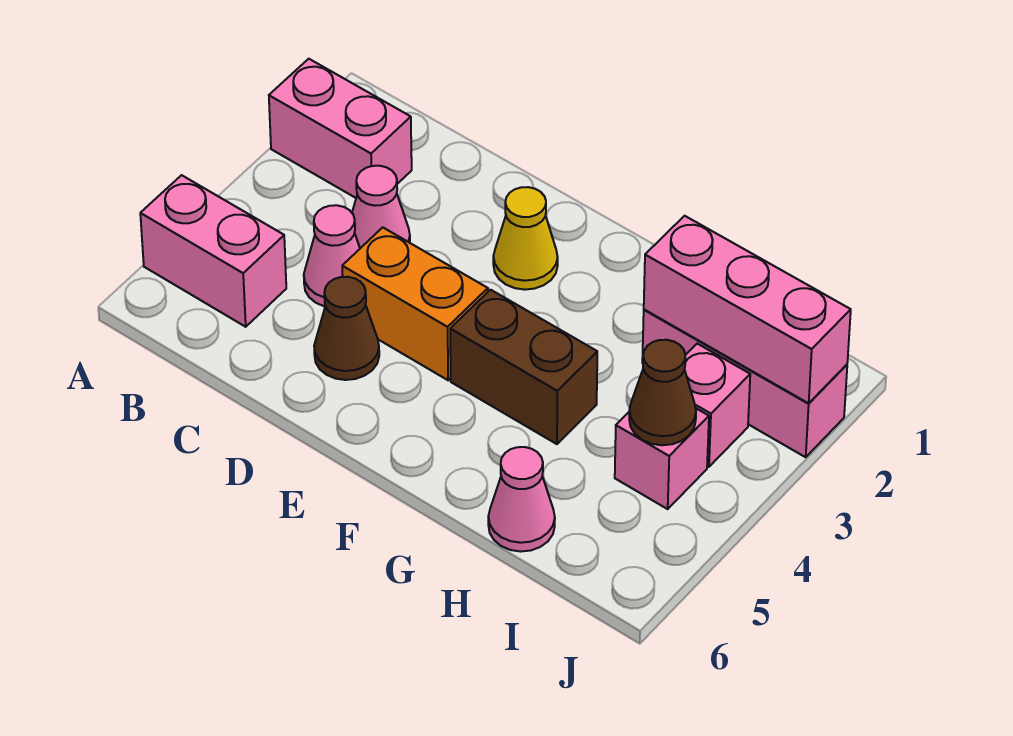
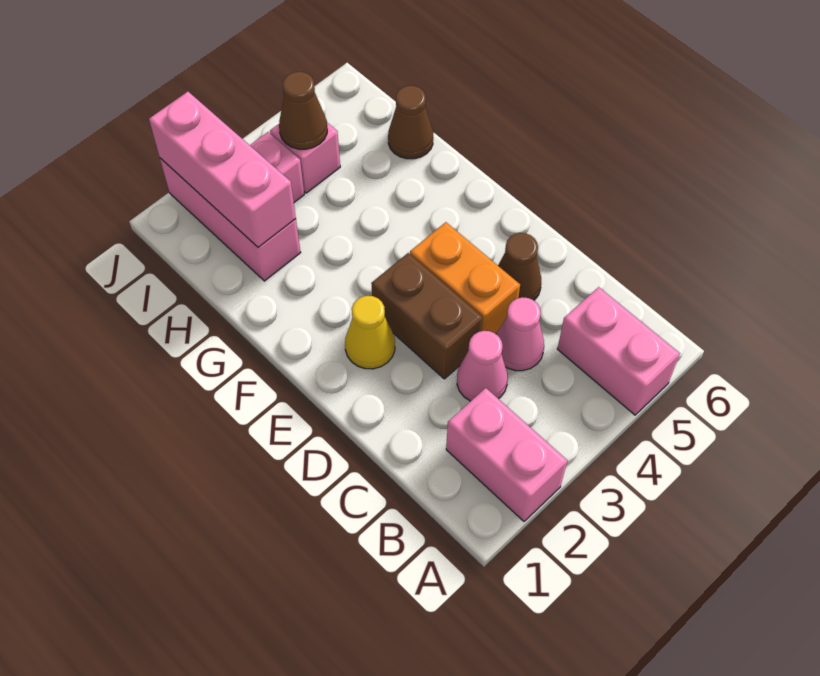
brown 1x2 brick [450,290,597,444] -> brown 1x2 brick moved to [371,253,483,379]
pink 1x1 cone [488,447,555,552] -> brown 1x1 cone [388,86,433,159]

